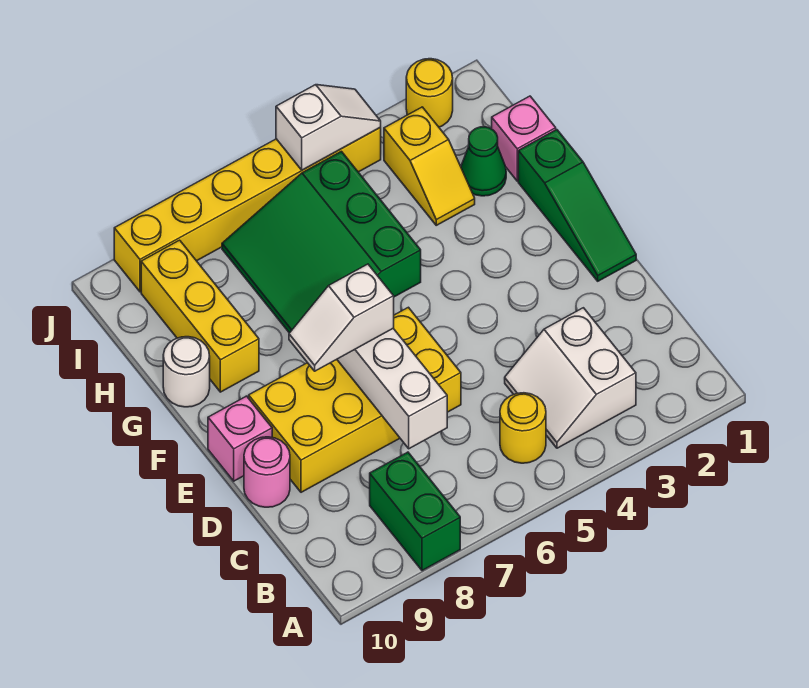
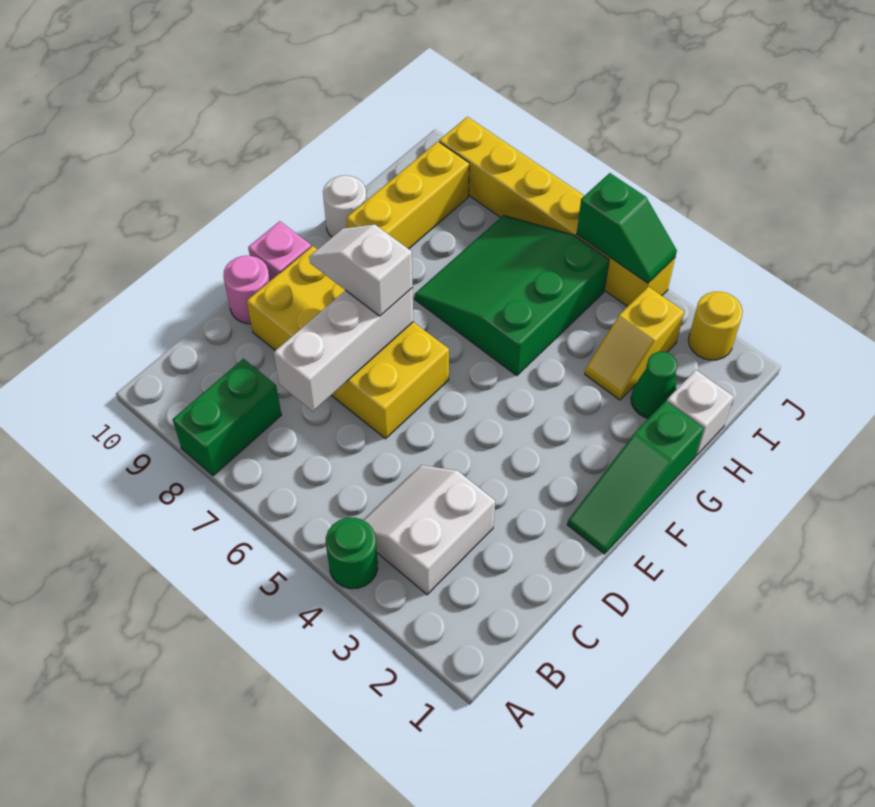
none -> green 1x1 round brick [326,518,378,589]
yellow 1x1 round brick [500,393,546,463] -> none
pink 1x1 brick [492,96,556,181] -> white 1x1 brick [667,370,734,456]
white 1x2 slope [276,85,381,170] -> green 1x2 slope [577,173,677,283]

